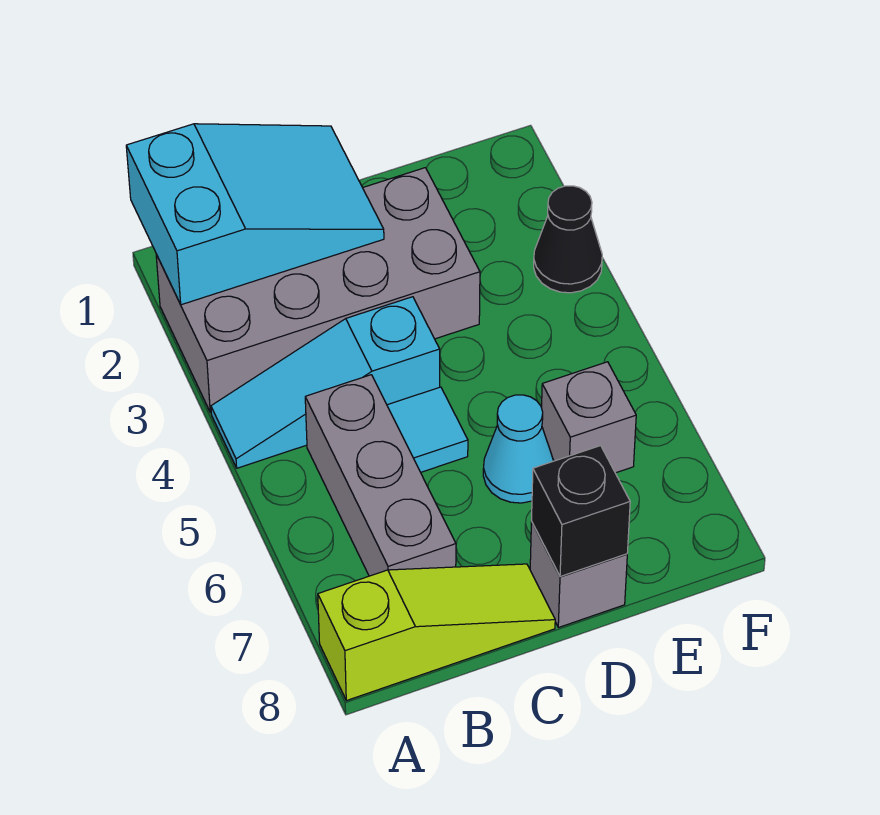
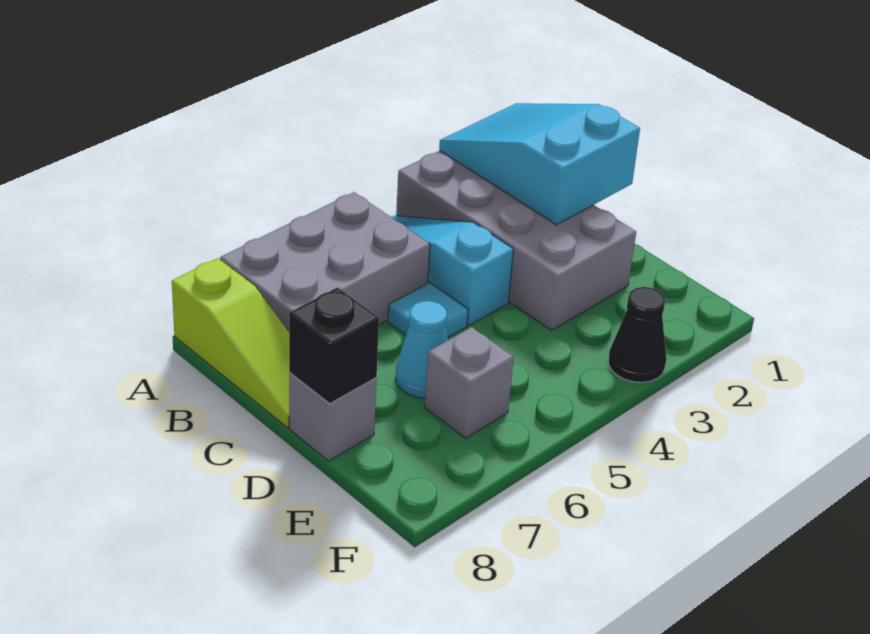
cyan 2x3 slope [126,124,384,305] -> cyan 2x3 slope turned to [439,103,640,225]
grey 1x3 brick [305,375,456,576] -> grey 2x3 brick [220,192,430,331]

